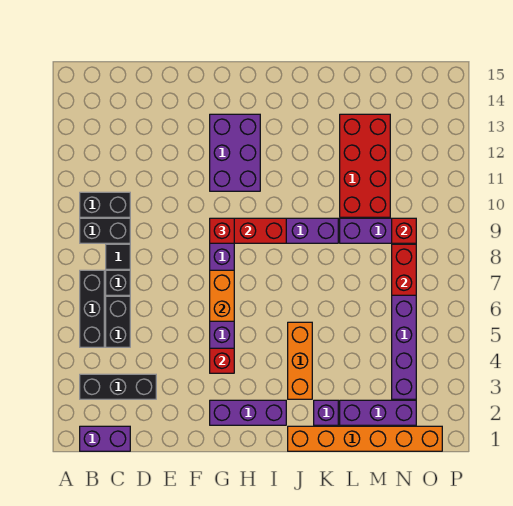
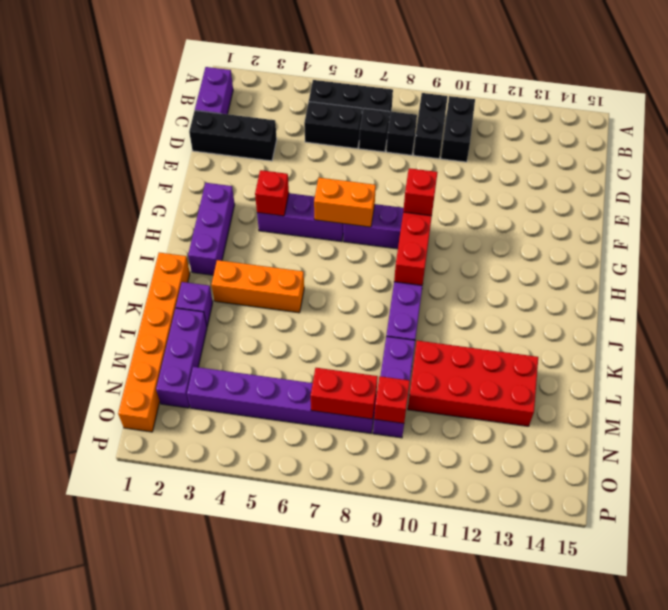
black 1x3 brick [80,374,156,399] -> black 1x3 brick turned to [189,110,277,161]
black 1x1 tile [106,244,130,269] -> black 1x1 brick [386,112,417,155]
purple 2x3 brick [210,114,260,191] -> none

